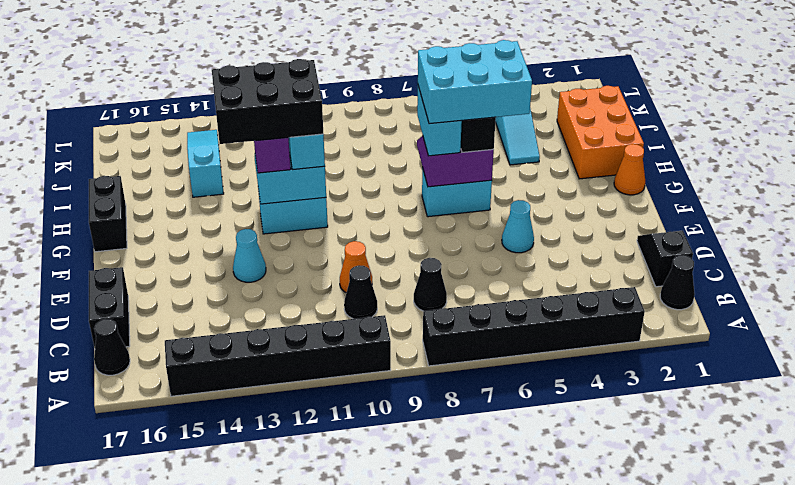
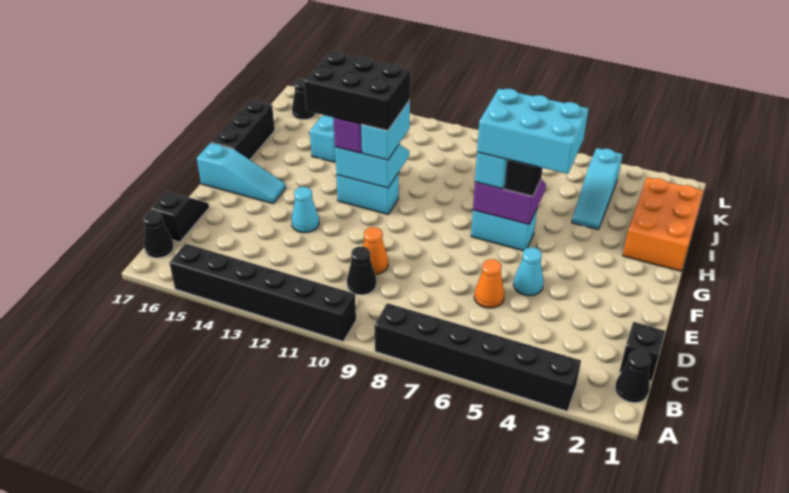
black 1x1 cone [414,258,447,311] -> black 1x1 cone moved to [292,79,316,120]
black 1x2 brick [89,267,130,348] -> black 1x2 slope [150,192,209,242]
none -> cyan 1x3 slope [197,143,286,204]
orange 1x1 cone [614,144,645,195] -> orange 1x1 cone moved to [474,259,504,308]
black 1x2 brick [89,176,127,252] -> black 1x3 brick [211,100,275,160]

